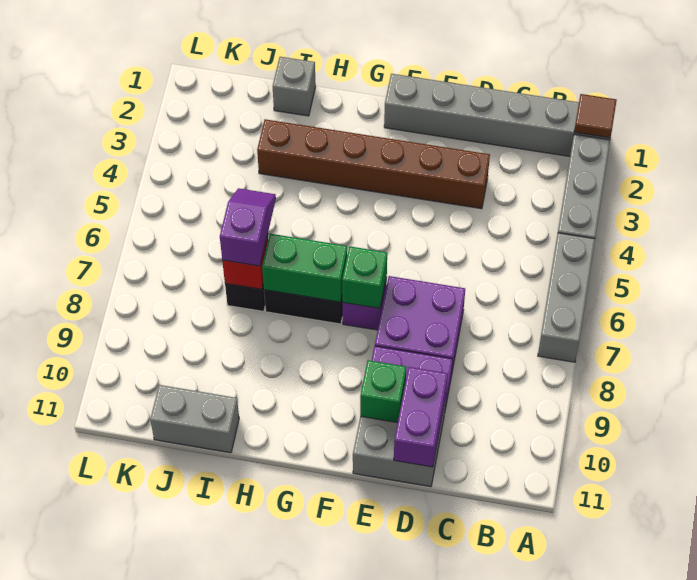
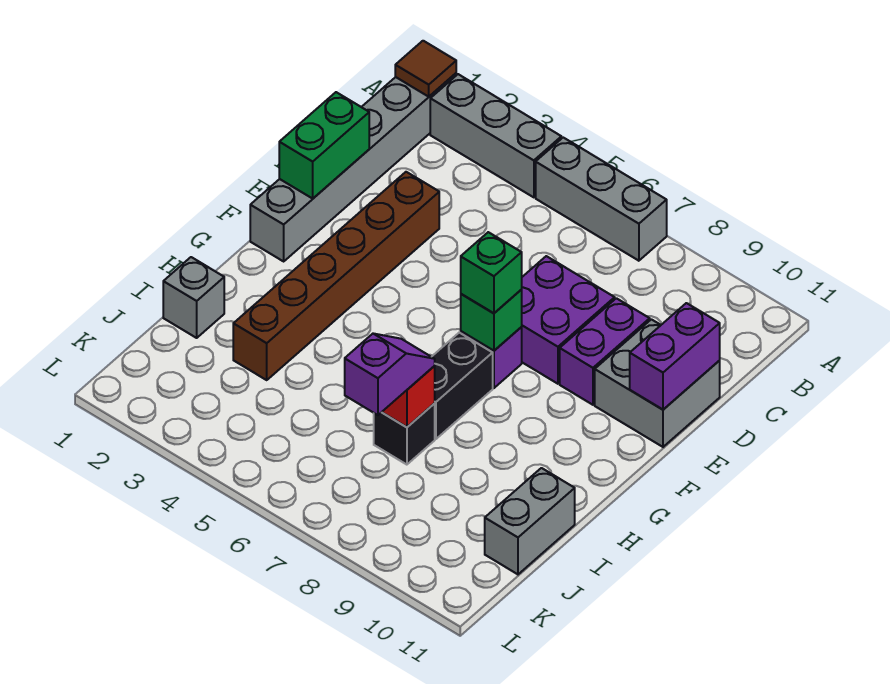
purple 1x2 brick [394,367,448,467] -> purple 1x2 brick turned to [630,303,720,410]
green 1x1 brick [360,360,406,423] -> green 1x1 brick moved to [461,232,522,313]
green 1x2 brick [262,234,347,302] -> green 1x2 brick moved to [279,92,369,198]
purple 1x2 slope [220,188,276,266] -> purple 1x2 slope turned to [345,334,435,415]

